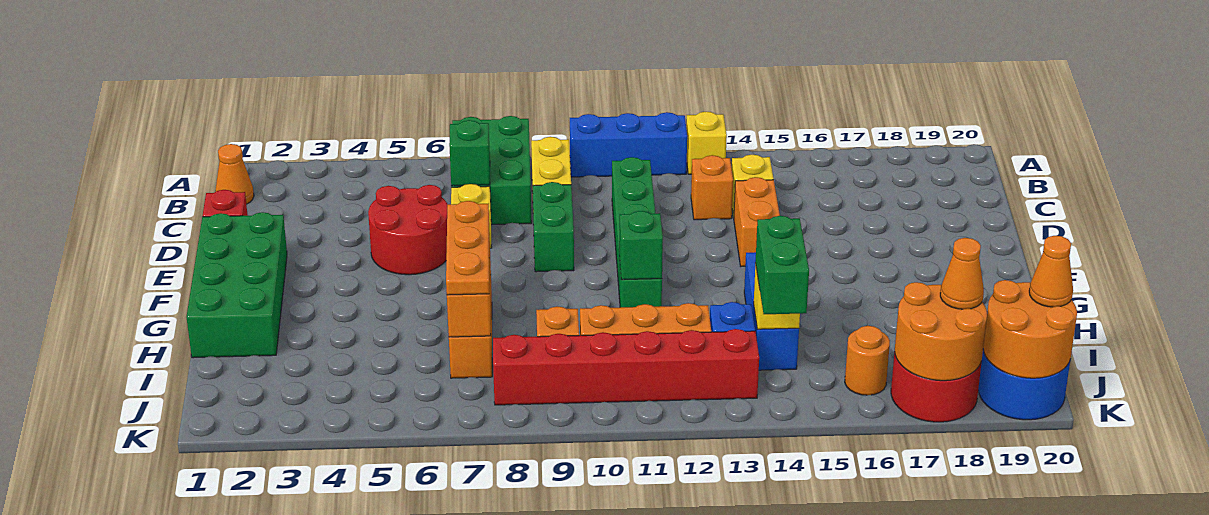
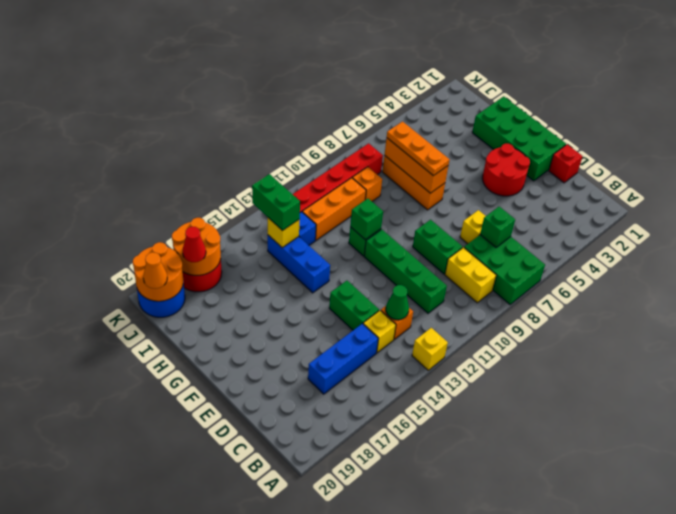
blue 1x3 brick [570,112,687,177] -> blue 1x3 brick moved to [308,323,378,394]
orange 1x1 cone [215,144,254,204] -> none
none -> green 1x1 cone [386,285,409,320]
red 2x2 round brick [368,185,447,275] -> red 2x2 round brick moved to [482,144,530,196]
orange 1x2 brick [734,177,780,266] -> green 1x2 brick [329,281,379,330]
orange 1x1 round brick [845,326,890,395] -> none
orange 1x1 cone [940,238,984,309] -> red 1x1 cone [183,227,206,262]

